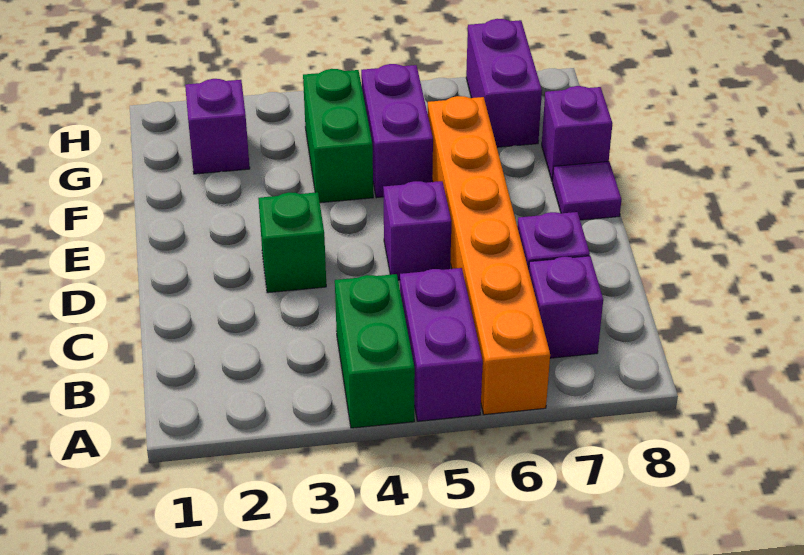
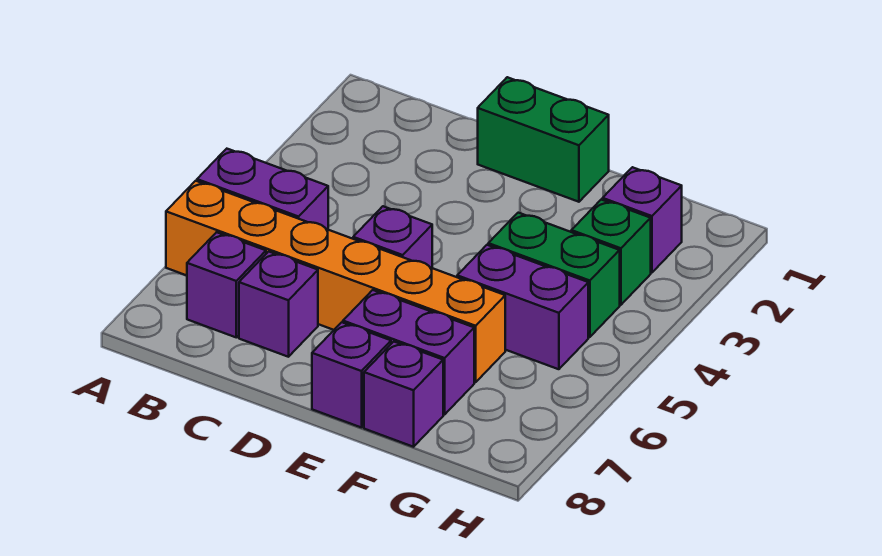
green 1x2 brick [335,274,415,428] -> green 1x2 brick moved to [478,77,609,202]
green 1x1 brick [258,192,326,293] -> green 1x1 brick moved to [571,200,651,305]
purple 1x1 tile [552,161,621,220] -> purple 1x1 brick [312,322,391,428]
purple 1x2 brick [466,19,542,147] -> purple 1x2 brick moved to [343,290,474,415]

